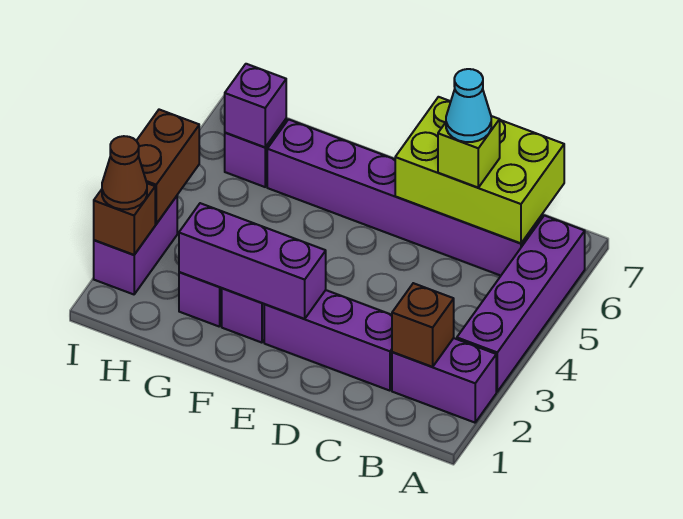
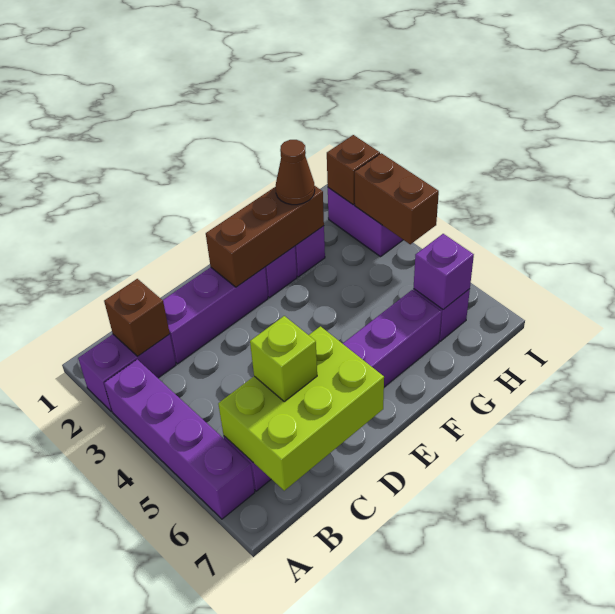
cyan 1x1 cone [446,69,491,142] -> none
purple 1x3 brick [179,203,326,319] -> brown 1x3 brick [206,186,324,287]
brown 1x1 cone [102,136,147,209] -> brown 1x1 cone moved to [276,140,315,205]

